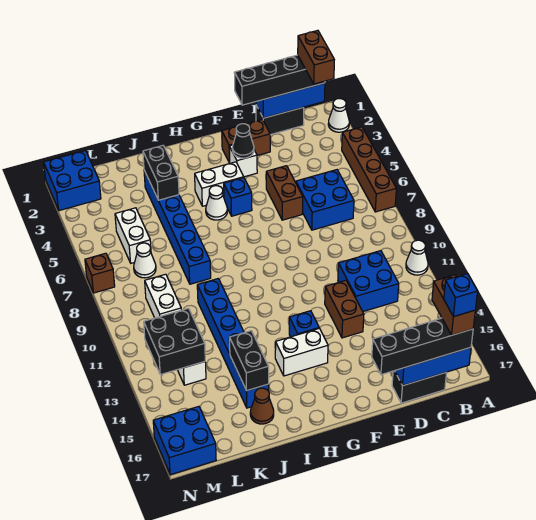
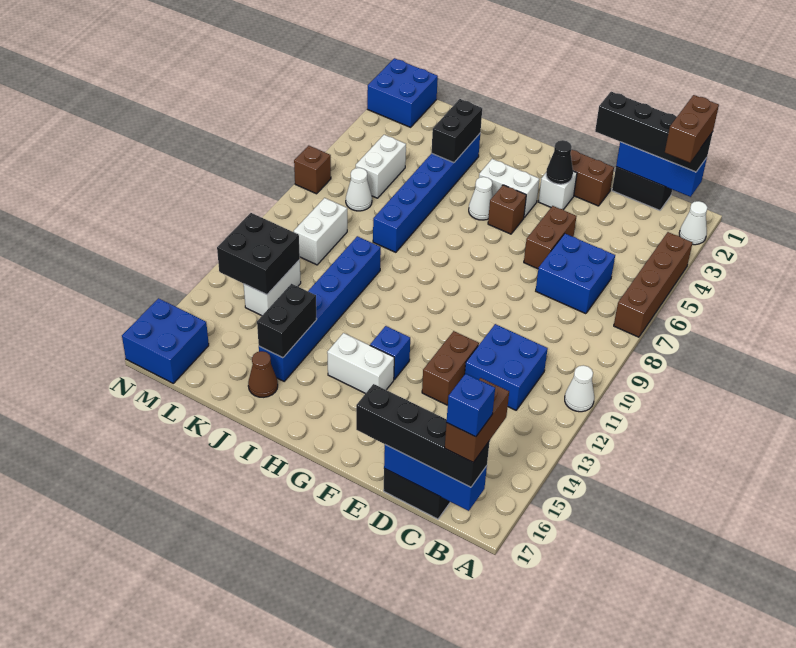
blue 1x1 brick [224,178,252,216] -> brown 1x1 brick [488,185,526,234]

